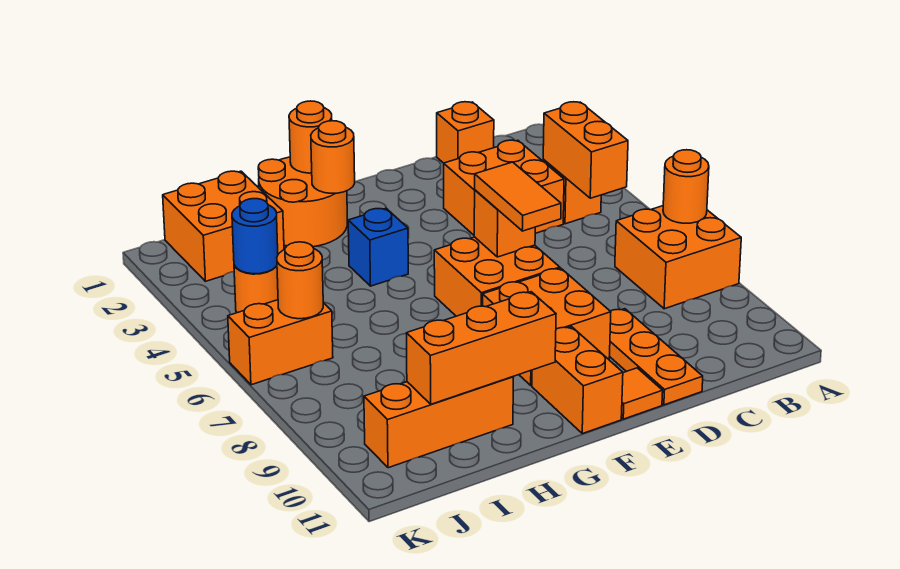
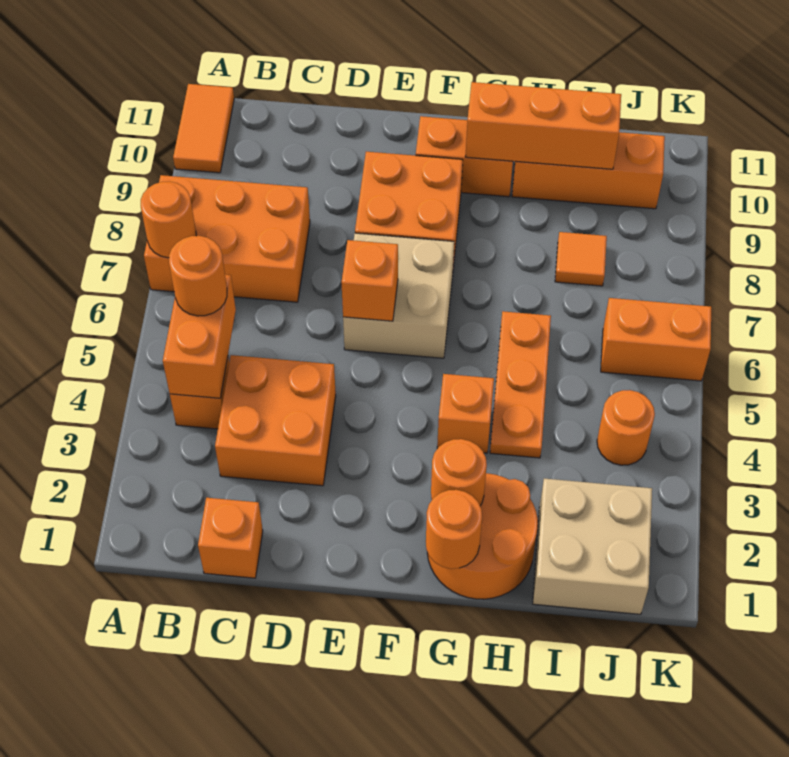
orange 2x2 brick [615,206,741,309] -> orange 2x3 brick [144,175,310,302]
orange 1x3 plate [610,309,703,405] -> orange 1x3 plate moved to [490,311,551,458]
orange 2x2 brick [434,237,560,316] -> tan 2x2 brick [343,233,454,358]
orange 1x2 tile [475,162,561,231] -> orange 1x2 tile moved to [173,84,234,173]
orange 1x1 tile [621,368,663,419] -> orange 1x1 tile moved to [555,232,607,286]
orange 1x2 brick [532,327,623,434] -> orange 1x2 brick turned to [416,116,513,197]
blue 1x1 brick [348,208,408,286] -> orange 1x1 brick [437,374,494,453]
orange 2x2 brick [163,171,284,281] -> tan 2x2 brick [533,478,652,614]
blue 1x1 round brick [232,199,278,274] -> none
orange 1x1 round brick [277,242,323,319] -> orange 1x1 round brick moved to [169,236,227,316]

